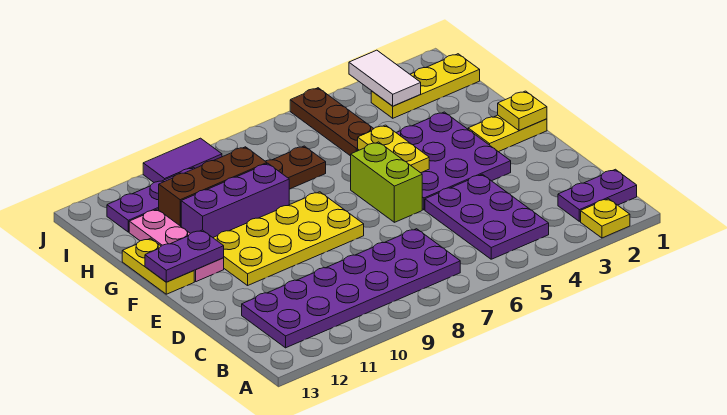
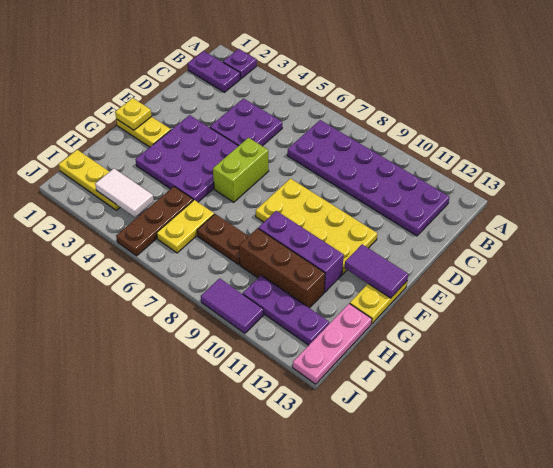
yellow 1x1 plate [581,199,630,238] -> purple 1x1 plate [223,49,257,79]
purple 2x3 plate [425,174,549,259] -> purple 2x2 plate [210,99,282,146]
yellow 1x2 plate [358,125,429,173] -> yellow 1x2 plate moved to [157,200,214,253]
pink 1x3 plate [129,209,224,282] -> pink 1x3 plate moved to [293,304,372,384]
purple 1x2 plate [145,230,224,282] -> purple 1x2 tile [345,244,408,298]
white 1x2 tile [349,50,421,106] -> white 1x2 tile turned to [95,169,154,217]

